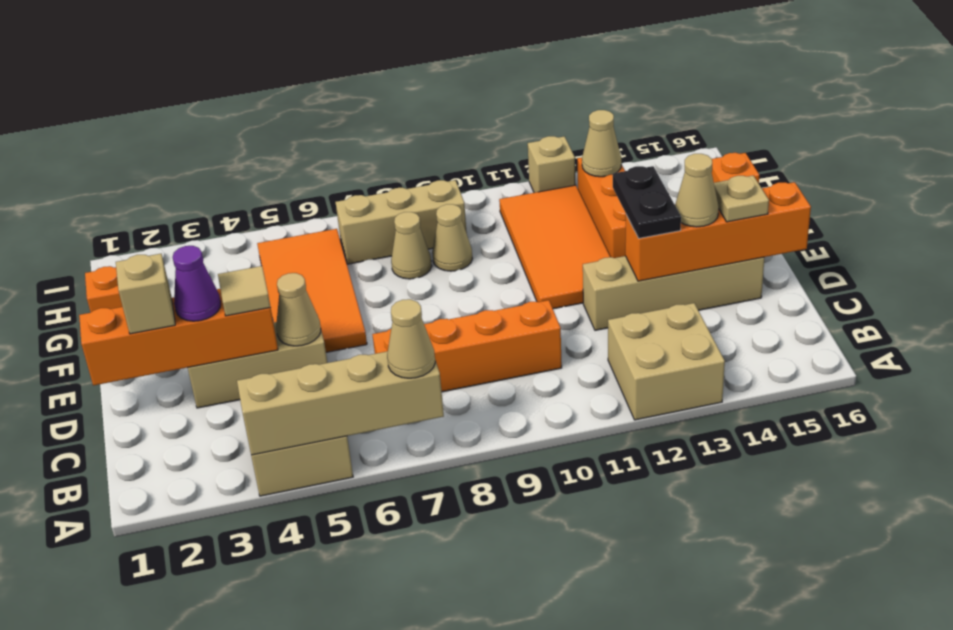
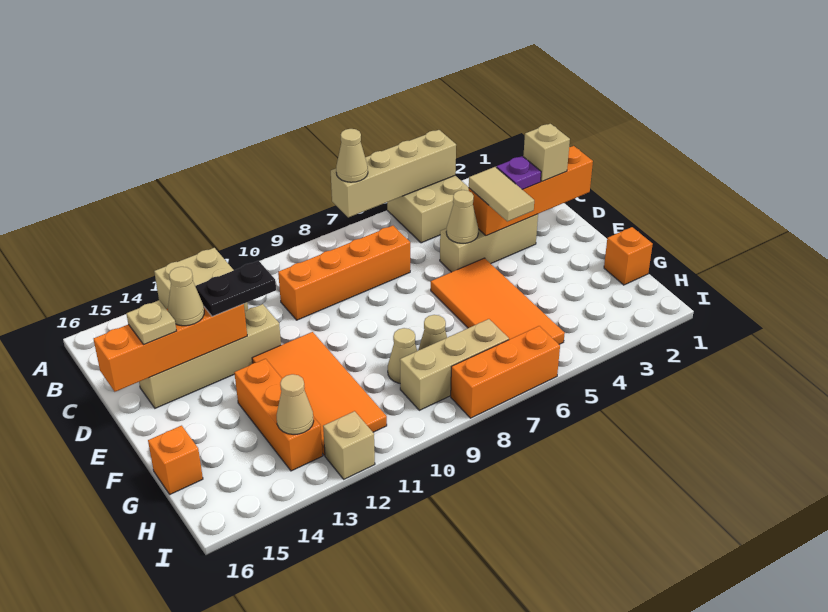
purple 1x1 cone [173,246,221,321] -> purple 1x1 plate [496,156,541,190]
tan 1x1 tile [218,266,271,316] -> tan 1x2 tile [469,167,534,221]
black 1x2 plate [613,166,681,238] -> black 1x2 plate turned to [195,261,276,317]
none -> orange 1x3 brick [451,326,560,418]

